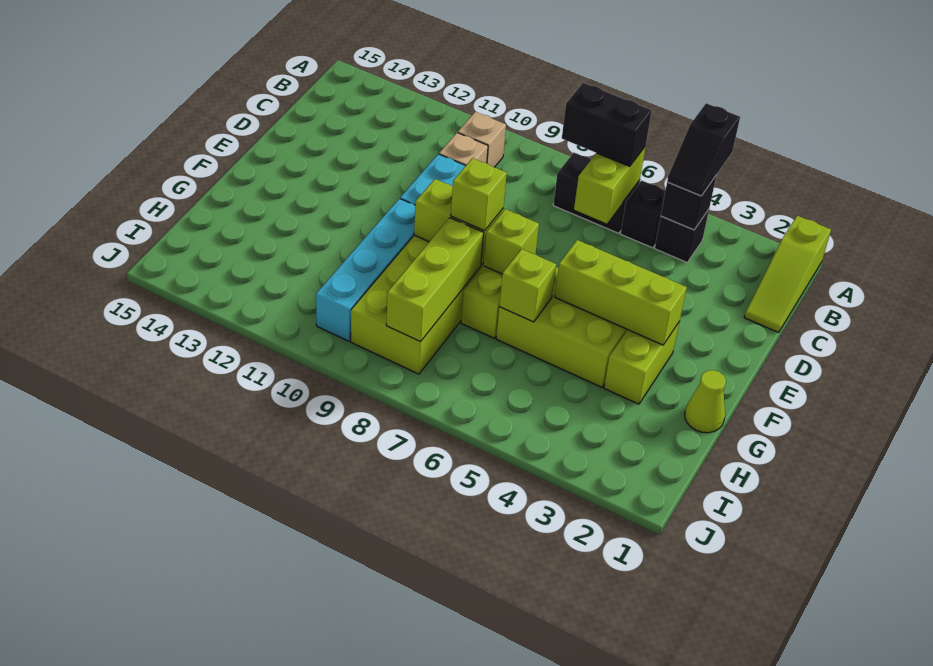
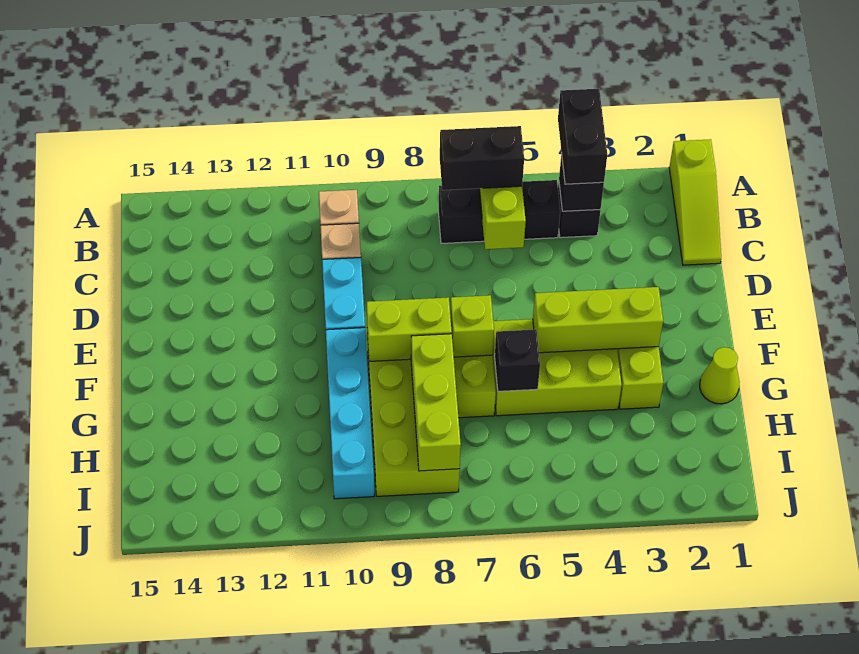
black 1x2 slope [667,103,740,196] -> black 1x2 brick [558,89,607,184]
lime 1x1 brick [451,158,507,231] -> none
lime 1x1 brick [499,249,556,322] -> black 1x1 brick [495,329,540,391]

